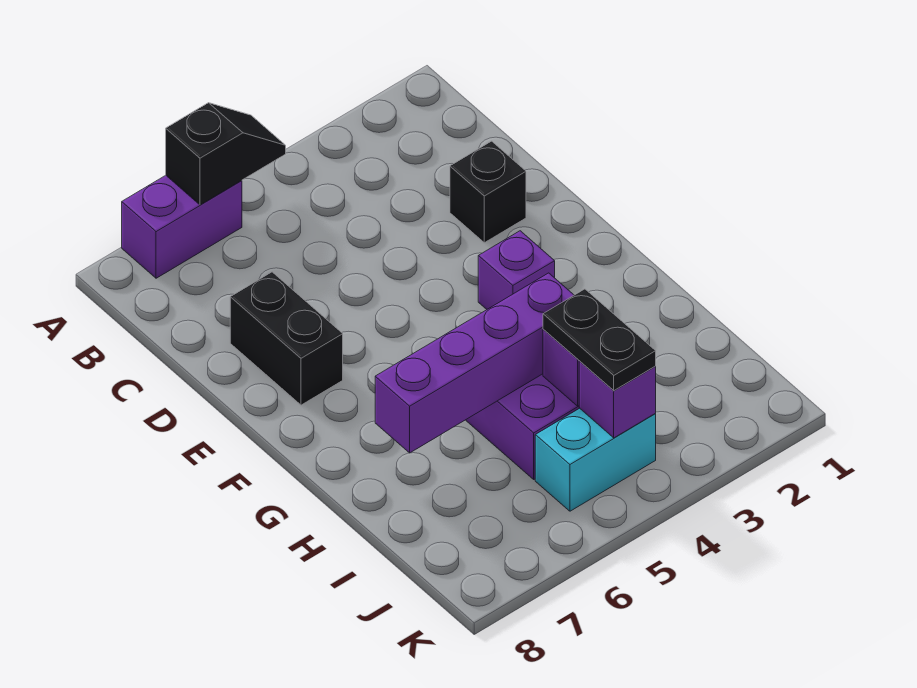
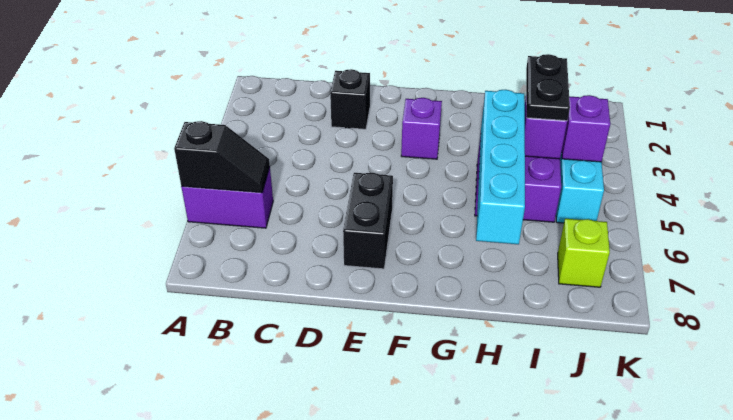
black 1x2 slope [166,103,286,205] -> black 1x2 slope turned to [174,121,270,193]
purple 1x2 brick [122,175,242,278] -> purple 1x2 brick turned to [181,167,273,228]
black 1x2 brick [230,272,343,405] -> black 1x2 brick turned to [343,173,393,269]
purple 1x4 brick [375,273,574,453] -> cyan 1x4 brick [476,90,525,244]
black 1x2 plate [543,289,656,391] -> black 1x2 plate turned to [526,54,570,121]
none -> lime 1x1 brick [558,219,610,287]

